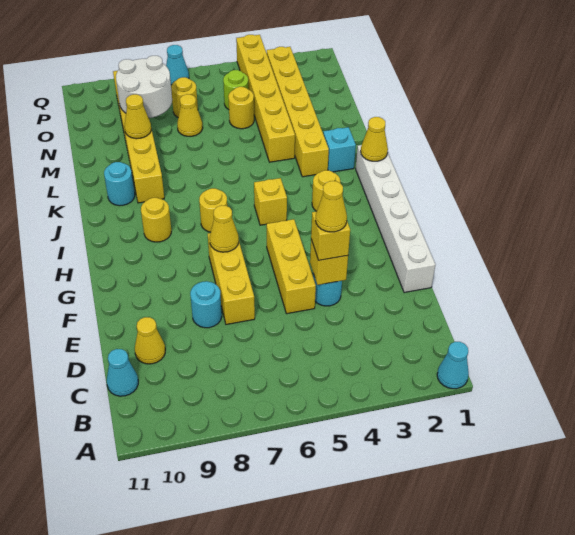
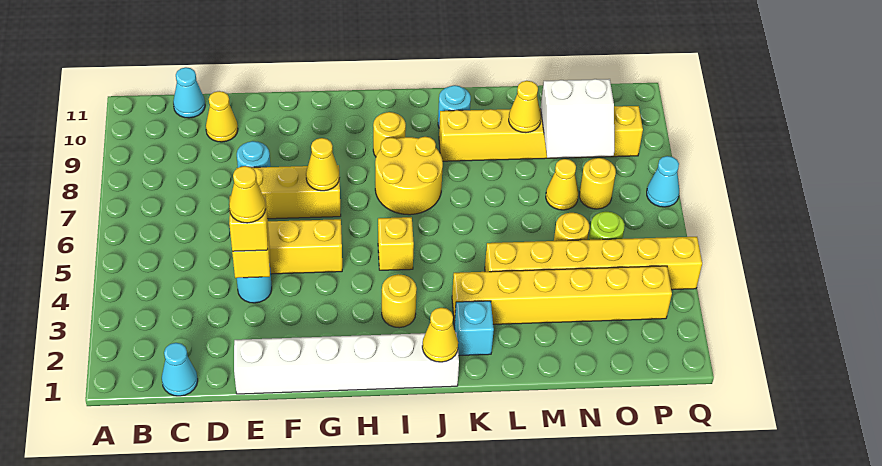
cyan 1x1 cone [437,342,469,389] -> cyan 1x1 cone moved to [162,343,198,396]
yellow 1x1 round brick [199,188,227,232] -> yellow 2x2 round brick [375,137,443,215]
white 2x2 round brick [116,56,172,118] -> white 2x2 slope [541,79,614,158]

